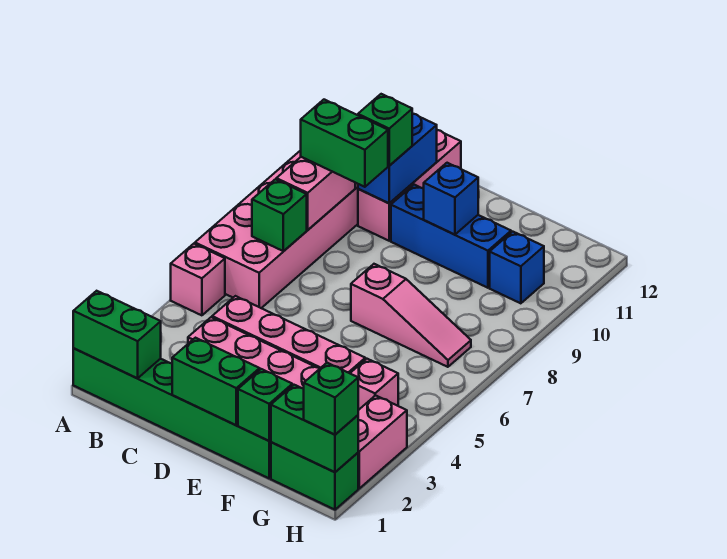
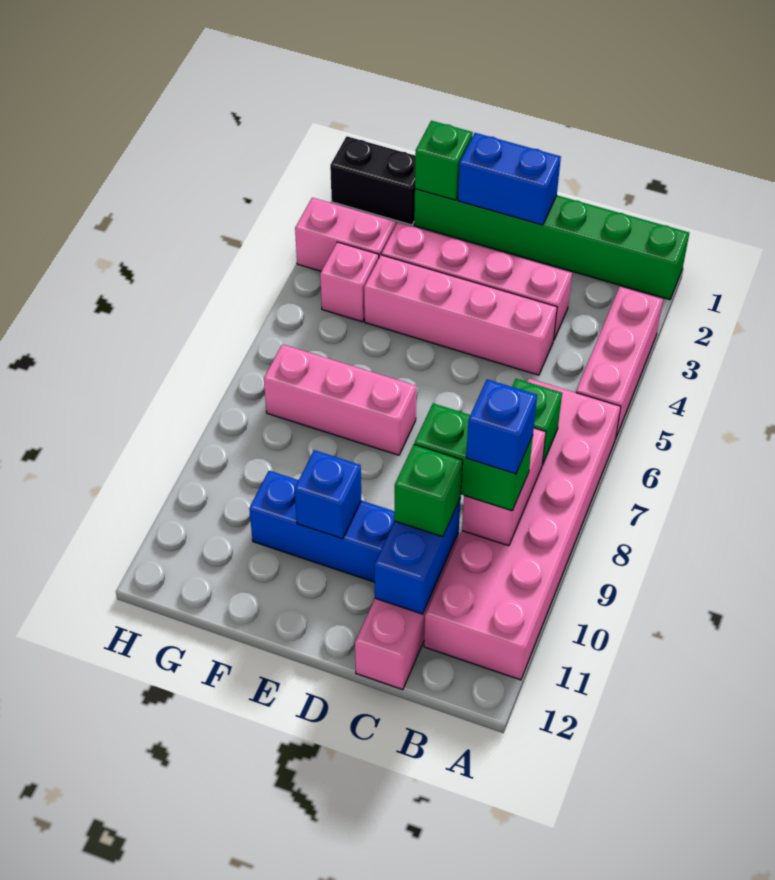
green 1x2 brick [73,291,161,378] -> none
pink 1x1 brick [171,244,225,315] -> pink 1x3 brick [576,287,663,439]
green 1x2 brick [172,338,260,425] -> blue 1x2 brick [458,133,561,225]
pink 1x3 slope [351,264,471,367] -> pink 1x3 brick [264,344,416,455]
green 1x2 brick [271,442,358,510] -> black 1x2 brick [330,136,415,225]
green 1x2 brick [271,385,358,472] -> none
blue 1x1 brick [490,232,544,303] -> blue 1x1 brick moved to [466,379,537,474]
green 1x1 brick [304,363,358,435] -> none
pink 1x2 brick [358,395,407,488] -> pink 1x2 brick turned to [295,198,396,271]

